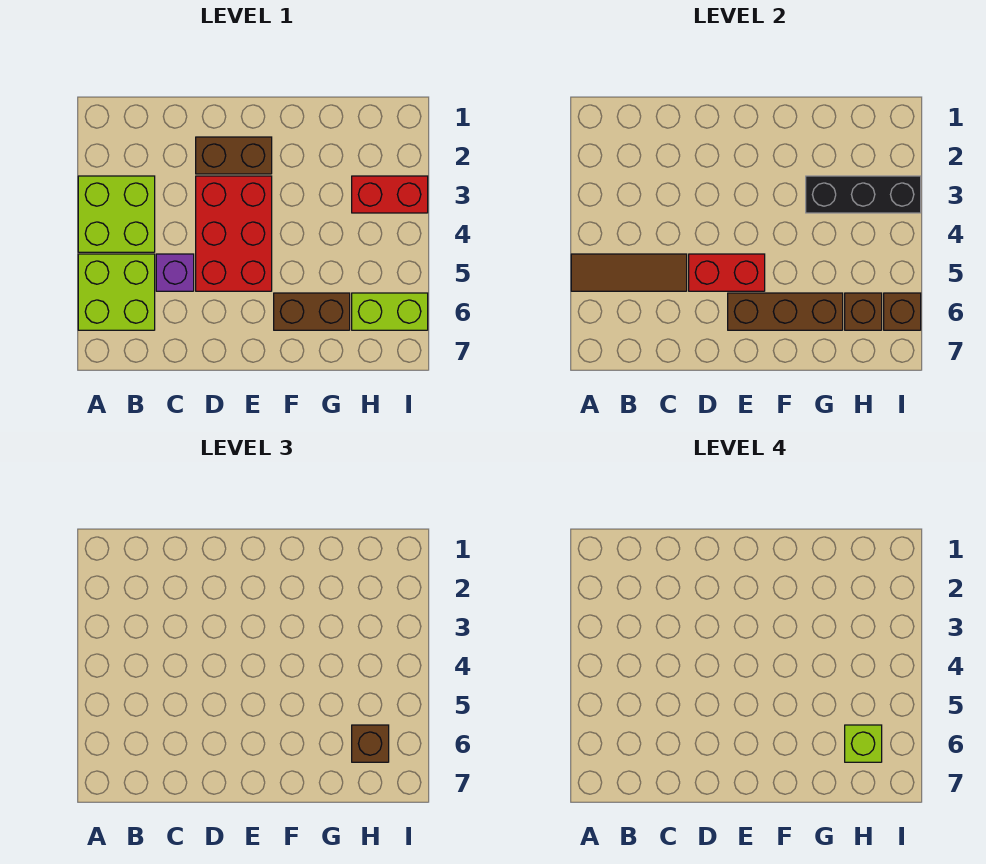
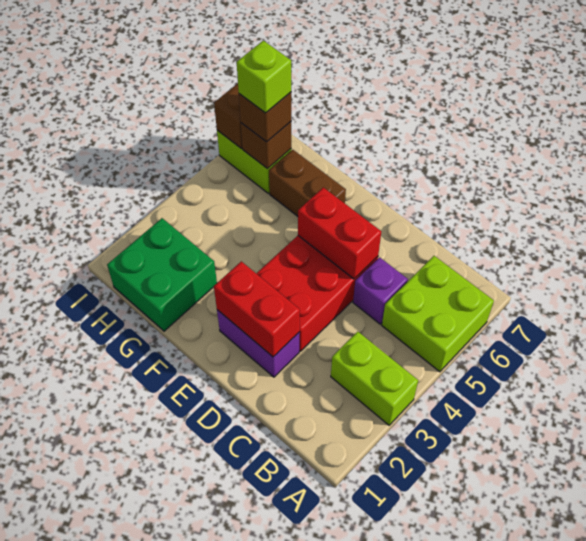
lime 2x2 brick [78,176,155,252] -> lime 1x2 brick [331,332,418,425]
brown 1x3 tile [571,254,687,291] -> none
brown 1x2 brick [196,137,272,174] -> purple 1x2 brick [217,310,300,377]
brown 1x3 brick [728,293,843,330] -> none
none -> green 2x2 brick [107,218,217,331]
black 1x3 brick [806,176,921,213] -> none
red 1x2 brick [352,176,428,213] -> red 1x2 brick moved to [214,261,300,357]

